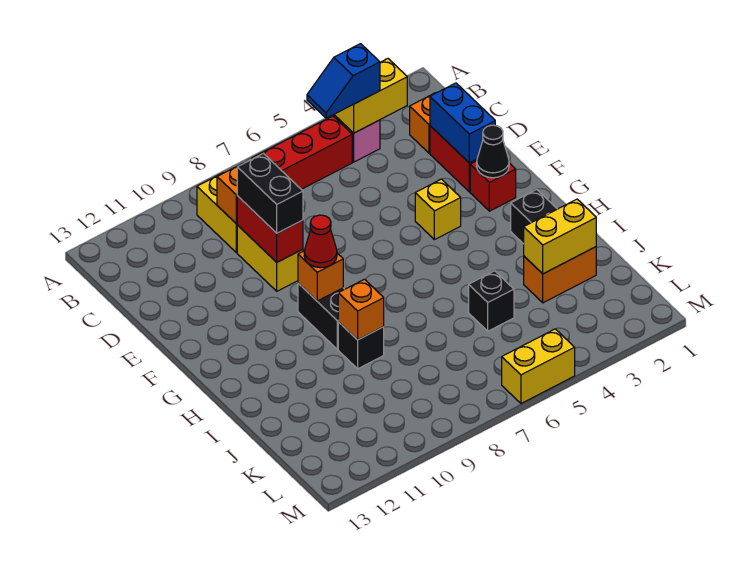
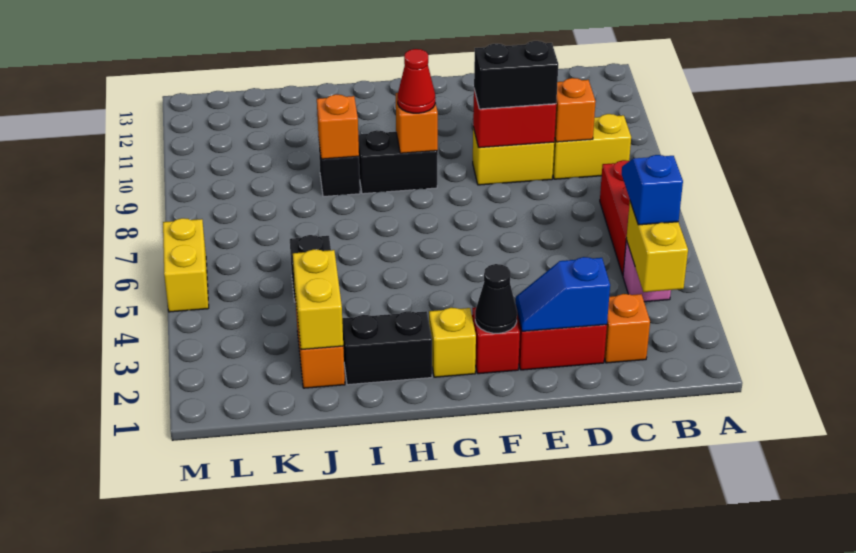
blue 1x2 brick [430,83,495,163] -> blue 1x2 slope [515,257,610,331]
yellow 1x1 brick [415,179,461,240] -> yellow 1x1 brick moved to [429,308,476,377]

